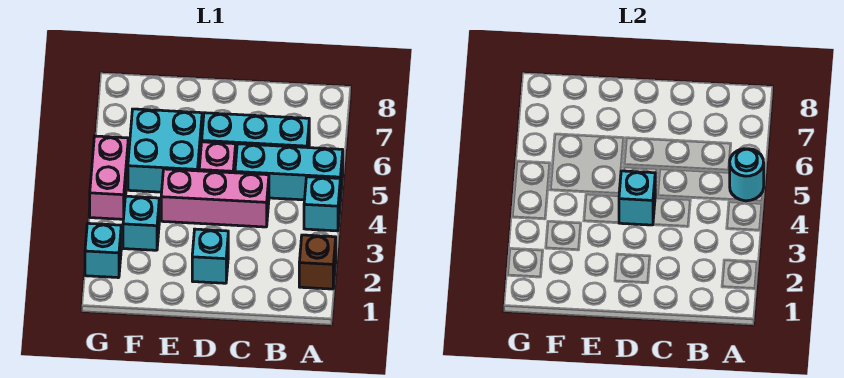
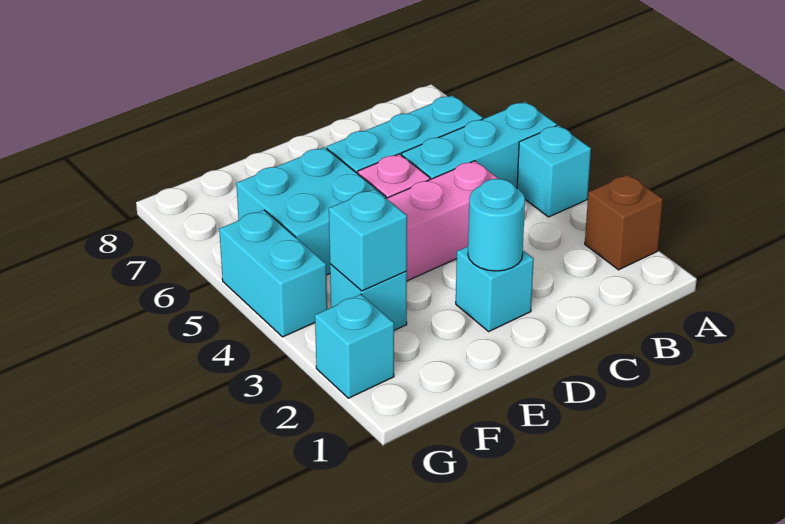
cyan 1x1 round brick [730,149,764,201] -> cyan 1x1 round brick moved to [468,179,525,271]
cyan 1x1 brick [619,171,655,225] -> cyan 1x1 brick moved to [329,189,407,291]
pink 1x2 brick [90,136,128,219] -> cyan 1x2 brick [219,210,327,337]

